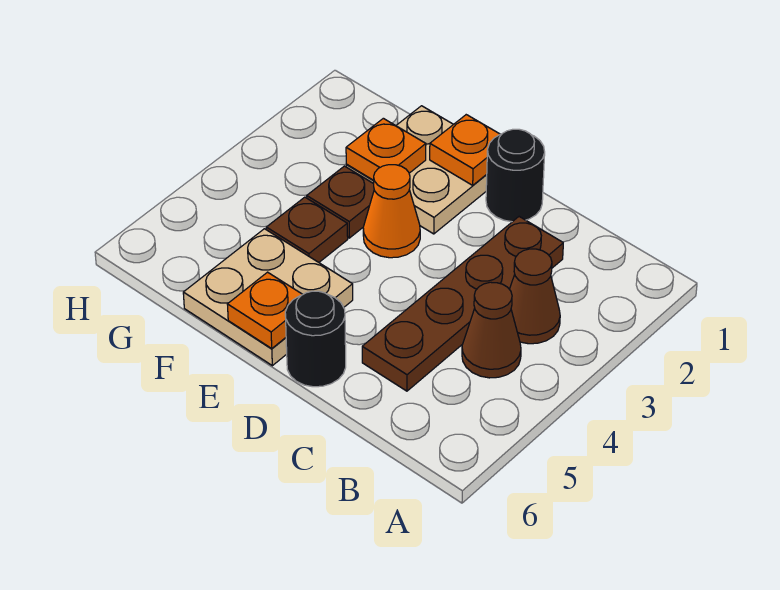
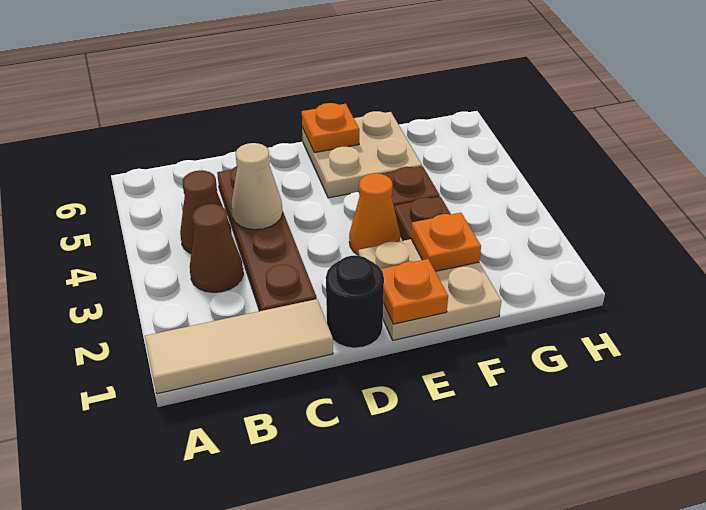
none -> tan 1x3 tile [145,299,333,394]
none -> tan 1x1 cone [231,143,283,230]
black 1x1 round brick [285,291,346,387] -> none

